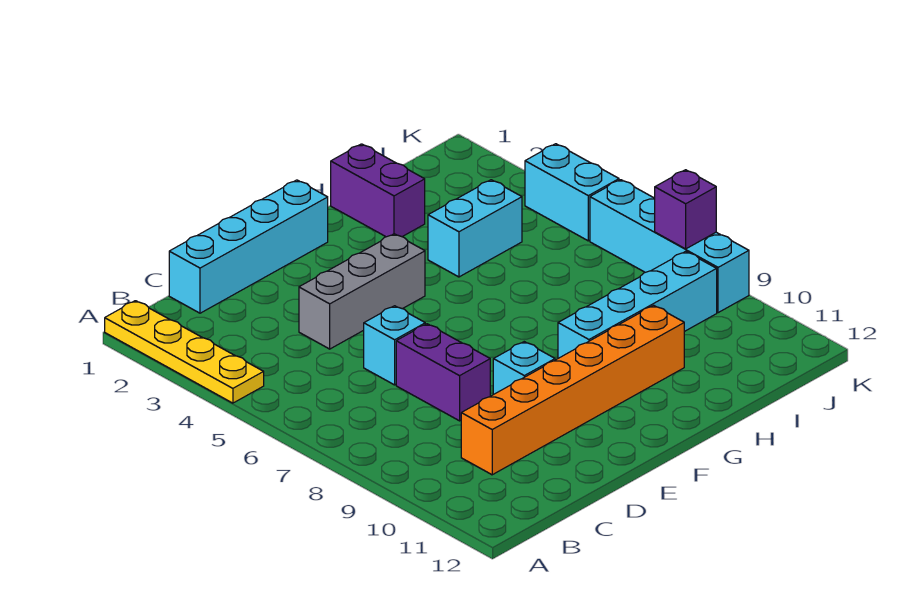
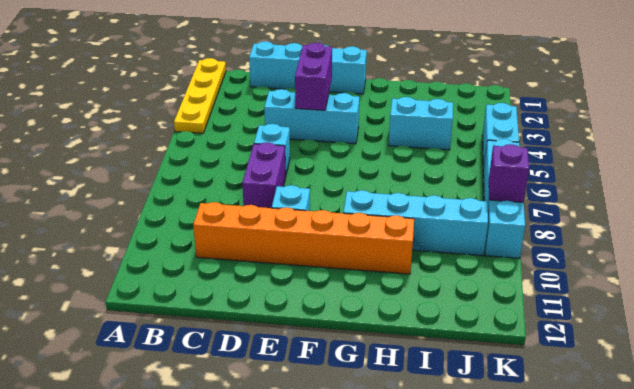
grey 1x3 brick [299,234,425,349] -> cyan 1x3 brick [264,89,359,144]
purple 1x2 brick [331,144,425,237] -> purple 1x2 brick moved to [295,43,332,110]

